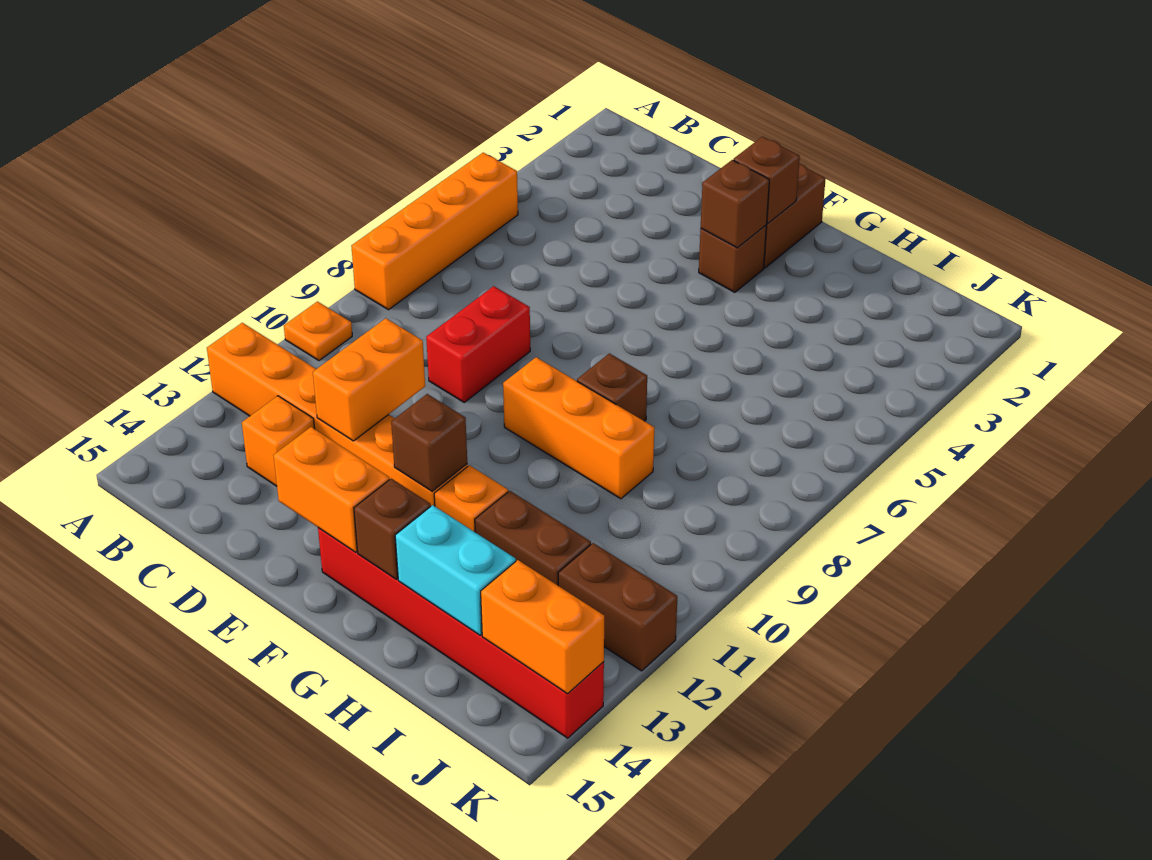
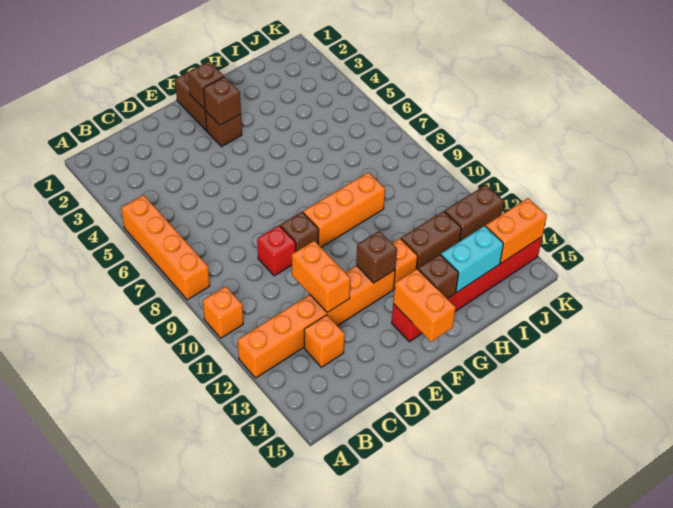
orange 1x1 plate [284,301,352,361] -> orange 1x1 brick [203,286,243,338]
red 1x2 brick [426,286,530,402] -> red 1x1 brick [257,225,296,276]
orange 1x2 brick [273,427,390,552] -> orange 1x2 brick turned to [393,269,456,342]
brown 1x1 brick [577,353,647,421] -> brown 1x1 brick moved to [280,212,319,251]

